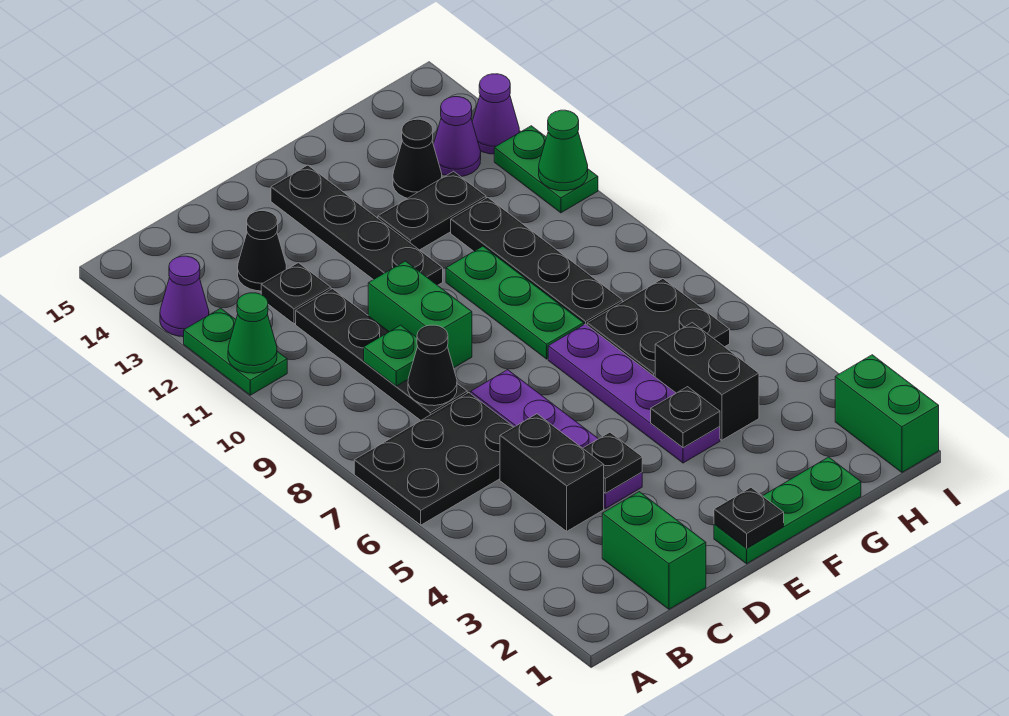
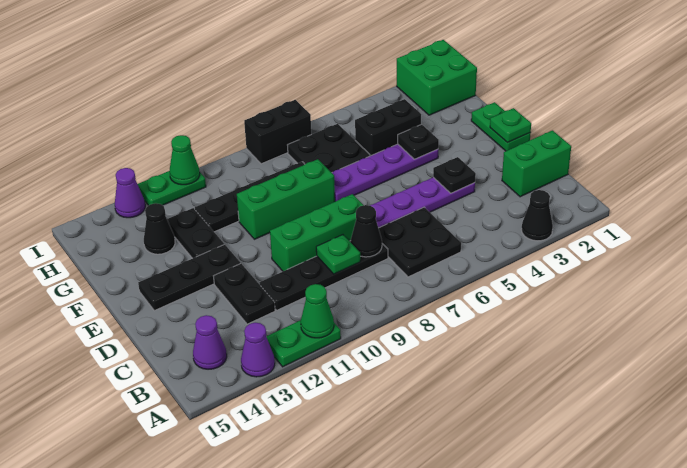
black 2x3 plate [354,393,514,525] -> black 2x2 plate [379,207,461,277]
black 1x2 brick [500,414,604,531] -> black 1x2 brick moved to [244,100,311,164]
black 1x1 plate [261,263,331,324] -> black 1x2 plate [214,263,275,324]
black 1x1 cone [238,211,287,291] -> black 1x1 cone moved to [521,190,553,241]
green 1x2 brick [368,261,472,368] -> green 1x3 brick [270,194,363,271]
green 1x3 plate [714,457,861,564] -> green 1x2 plate [471,102,530,151]
black 1x1 plate [714,488,784,548] -> green 1x1 plate [490,108,531,142]
black 1x4 plate [271,165,443,285] -> black 1x3 plate [138,244,240,311]
green 1x3 plate [446,246,584,359] -> green 1x3 brick [237,159,335,239]
purple 1x1 cone [433,97,481,177] -> purple 1x1 cone moved to [193,315,227,369]
green 1x2 brick [835,355,939,472] -> green 2x2 brick [397,40,477,115]

